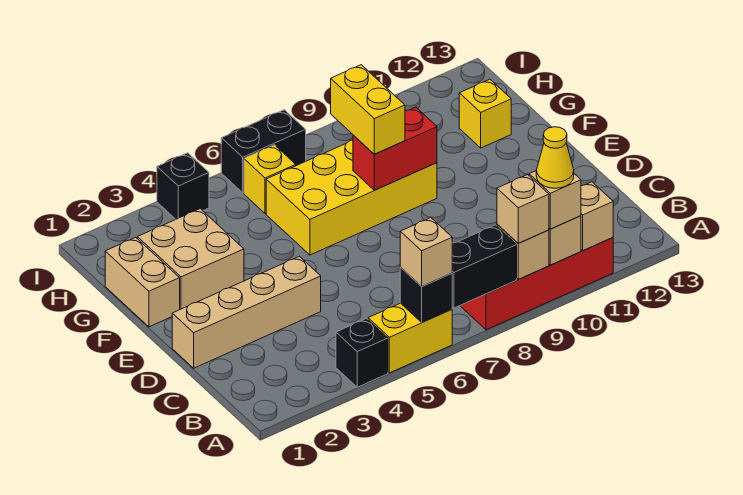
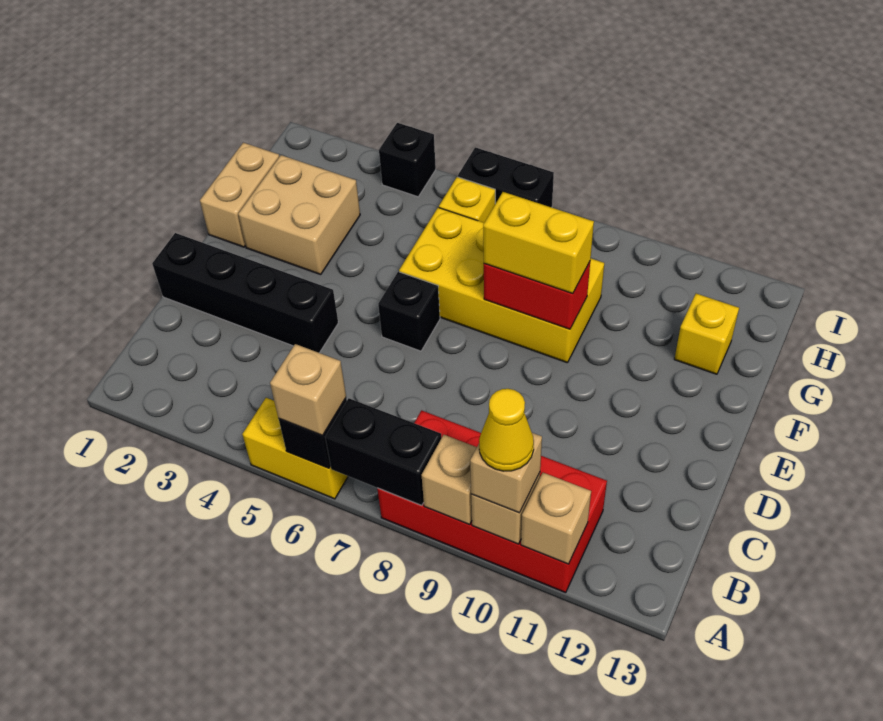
black 1x1 brick [336,319,388,387] -> black 1x1 brick moved to [378,272,440,351]
tan 1x1 brick [497,175,549,243] -> none
tan 1x4 brick [172,256,321,368] -> black 1x4 brick [152,233,338,353]
yellow 1x2 brick [331,65,405,154] -> yellow 1x2 brick turned to [483,192,594,294]

